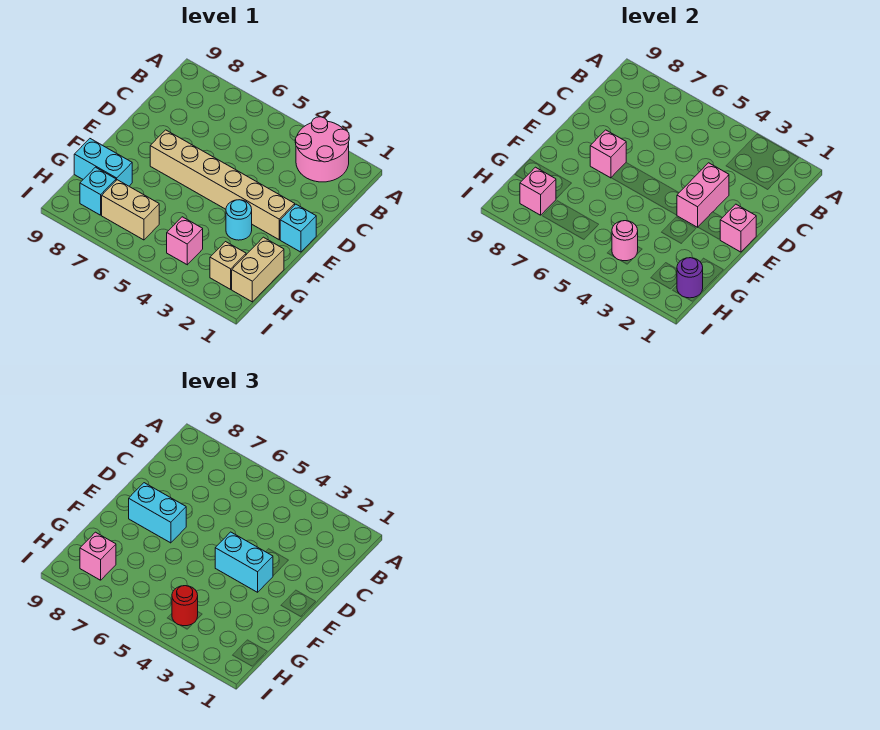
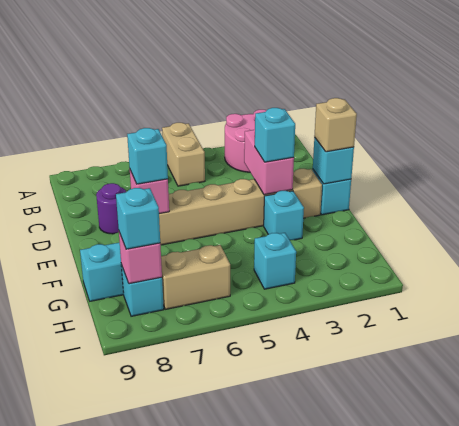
pink 1x1 brick [720,204,756,252] -> cyan 1x1 brick [313,137,354,184]
cyan 1x2 brick [215,532,273,592] -> cyan 1x1 brick [255,108,295,162]
cyan 1x2 brick [129,483,186,543] -> cyan 1x1 brick [127,128,168,184]
cyan 1x1 round brick [226,200,252,240] -> cyan 1x1 brick [264,191,304,240]
tan 1x2 brick [232,237,284,302] -> tan 1x2 brick moved to [162,123,205,186]
purple 1x1 round brick [677,258,703,298] -> purple 1x1 round brick moved to [96,183,126,234]
tan 1x1 brick [210,242,246,289] -> tan 1x1 brick moved to [314,98,357,152]
pink 1x1 brick [167,217,203,265] -> cyan 1x1 brick [254,233,296,289]
pink 1x1 round brick [612,221,638,261] -> none
red 1x1 round brick [172,586,198,626] -> none
pink 1x1 brick [80,532,116,580] -> cyan 1x1 brick [116,188,160,249]

